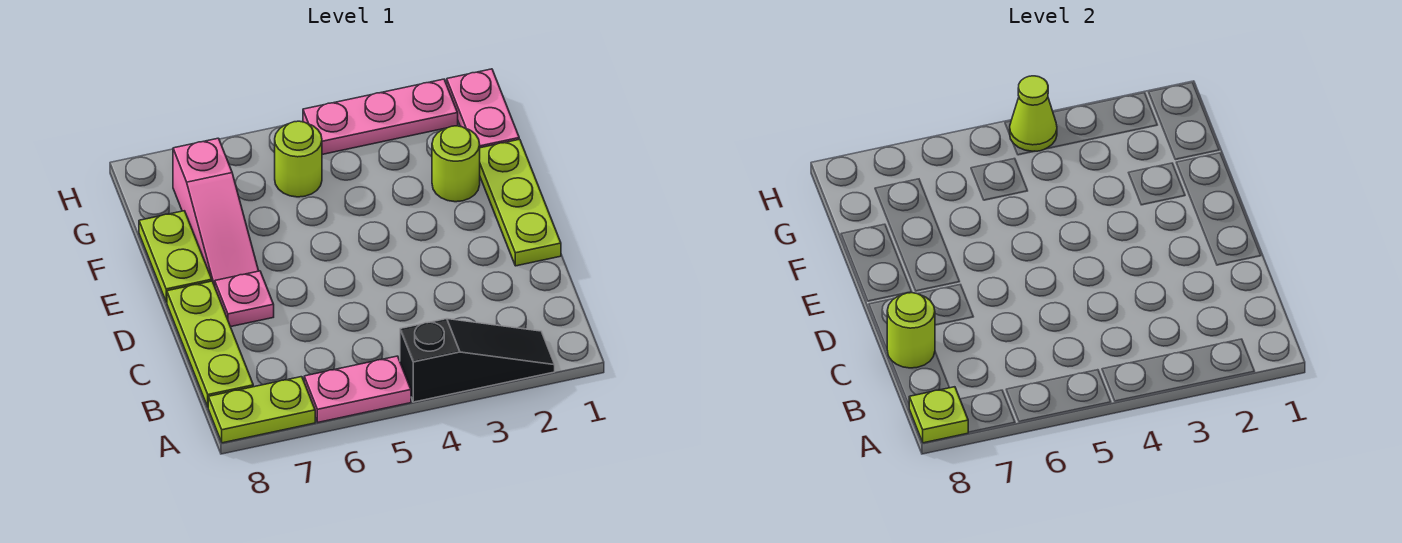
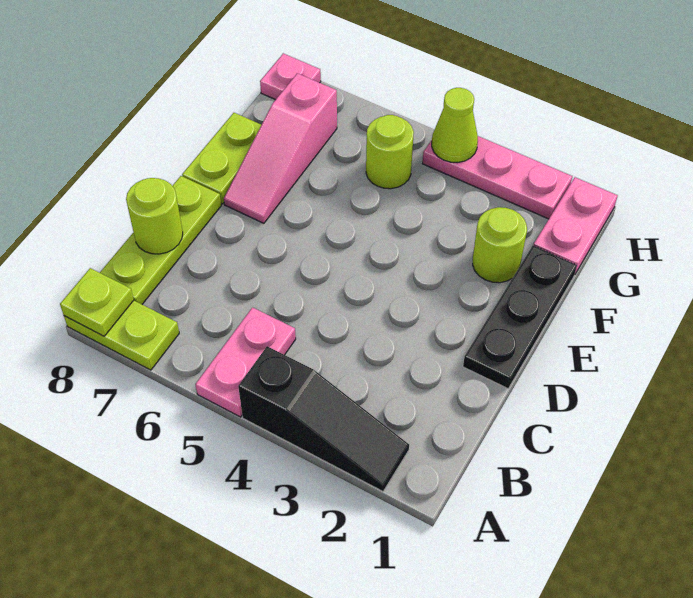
pink 1x2 plate [304,356,411,422] -> pink 1x2 plate turned to [195,308,296,417]
lime 1x3 plate [480,139,561,266] -> black 1x3 plate [463,246,577,389]
pink 1x1 plate [215,271,274,327] -> pink 1x1 plate moved to [260,54,321,100]

